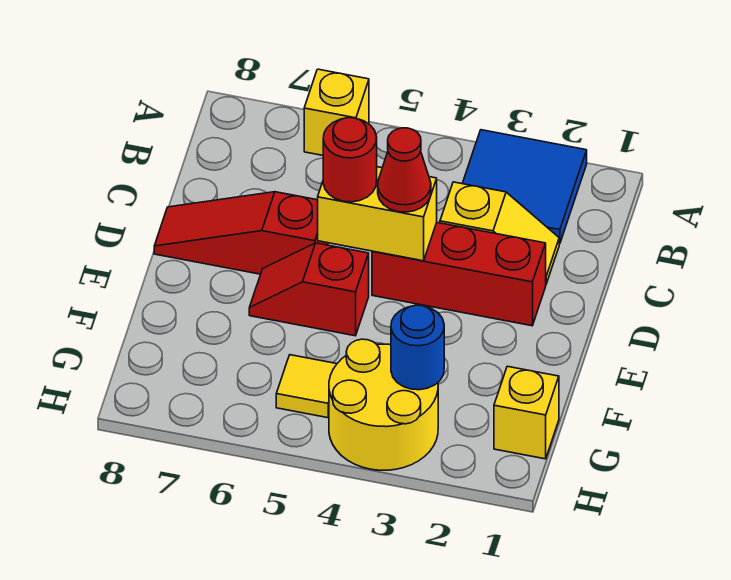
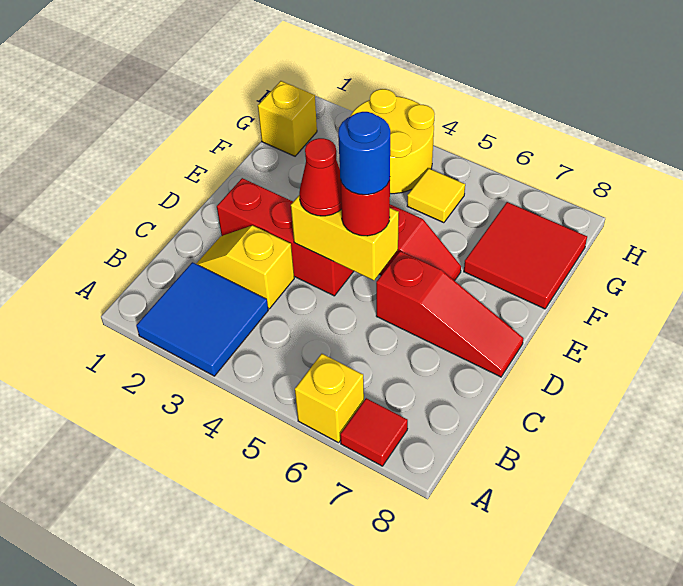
none -> red 1x1 tile [340,398,408,466]
none -> red 2x2 tile [464,202,587,309]
blue 1x1 round brick [391,305,444,390] -> blue 1x1 round brick moved to [338,112,390,195]

